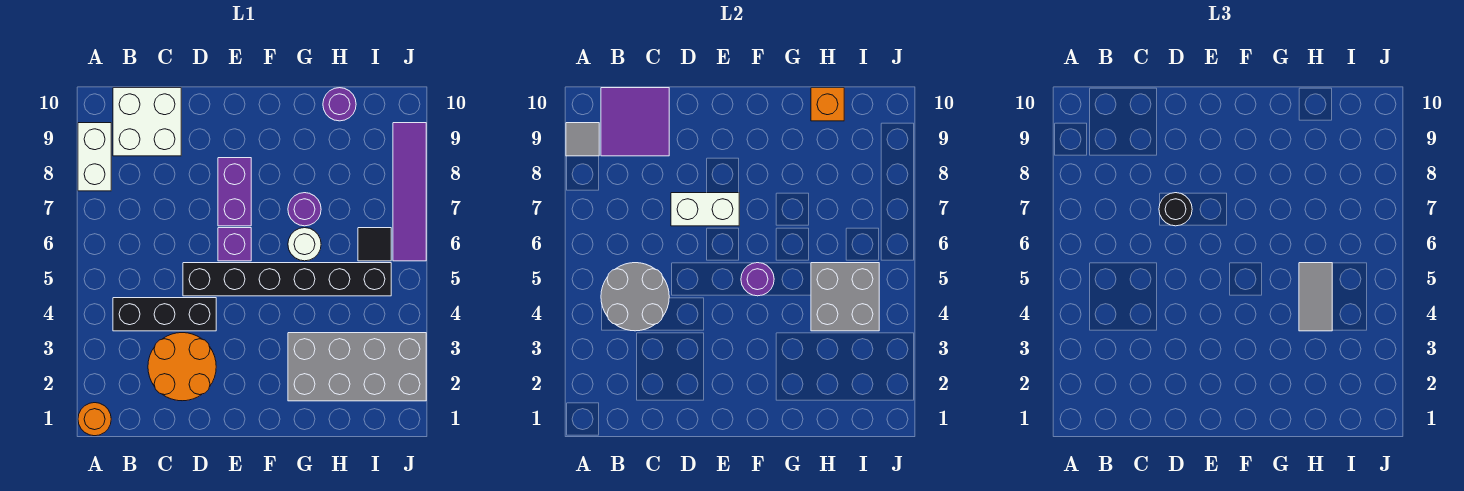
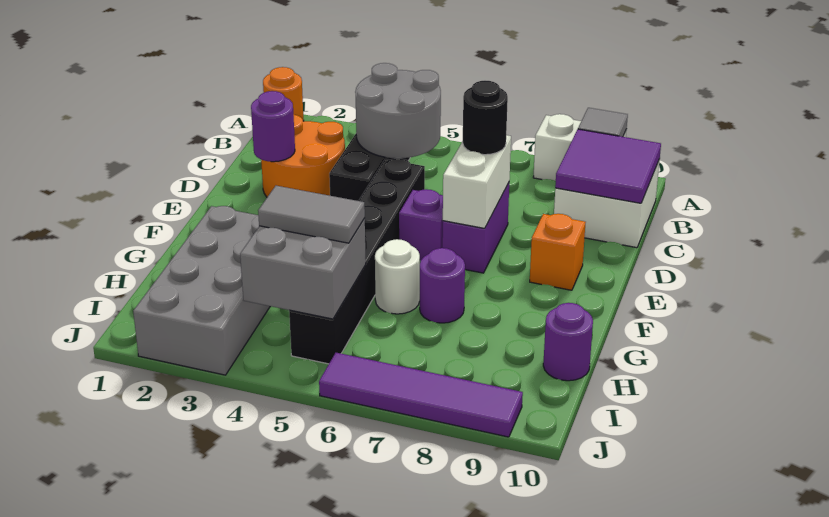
purple 1x2 brick [218,158,251,226] -> purple 1x2 brick turned to [442,183,509,273]
purple 1x1 round brick [741,263,774,296] -> purple 1x1 round brick moved to [251,91,295,162]
orange 1x1 brick [811,88,844,121] -> orange 1x1 brick moved to [530,214,586,290]
black 1x1 tile [358,228,391,261] -> none

